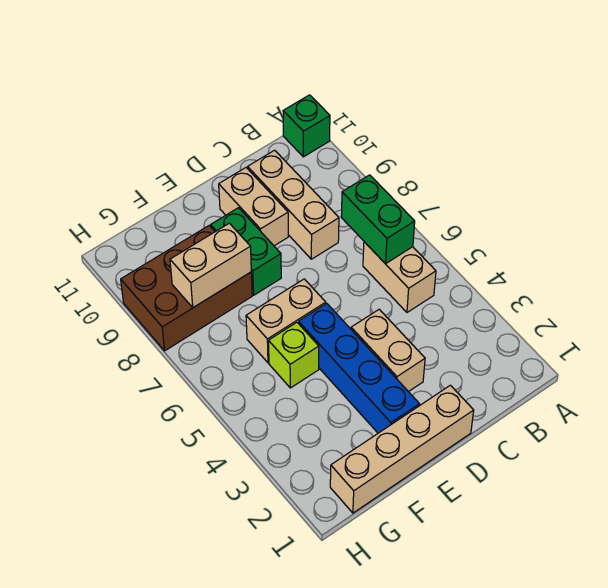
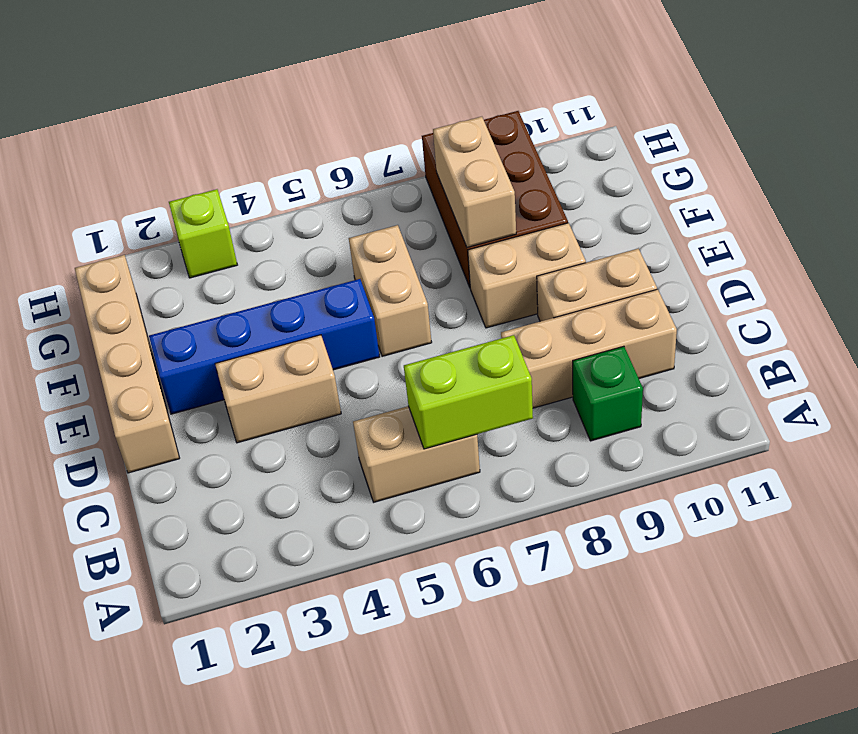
green 1x1 brick [283,95,330,157] -> green 1x1 brick moved to [573,346,643,441]
green 1x2 brick [341,175,415,264] -> lime 1x2 brick [404,335,533,449]
green 1x2 brick [211,208,281,295] -> tan 1x2 brick [468,223,586,328]
lime 1x1 brick [269,323,319,388] -> lime 1x1 brick moved to [169,189,237,278]

